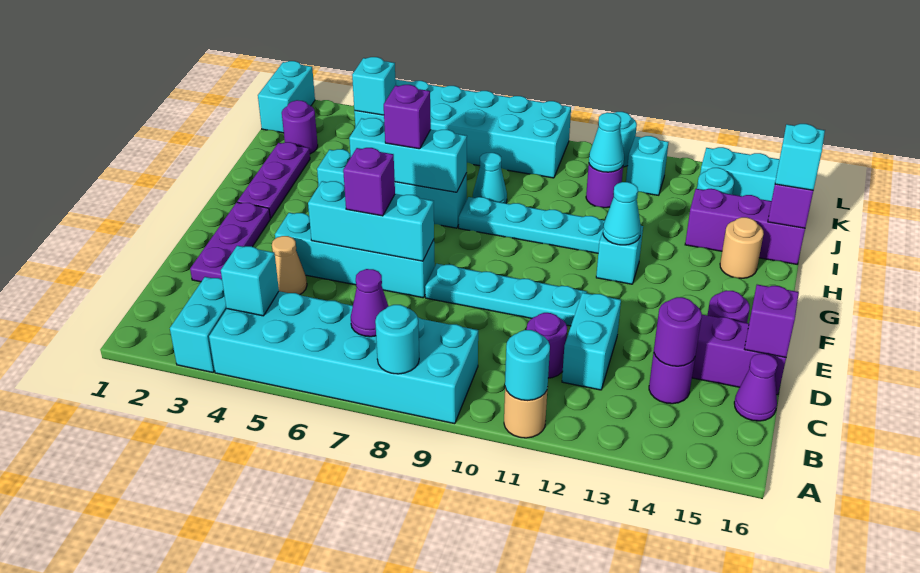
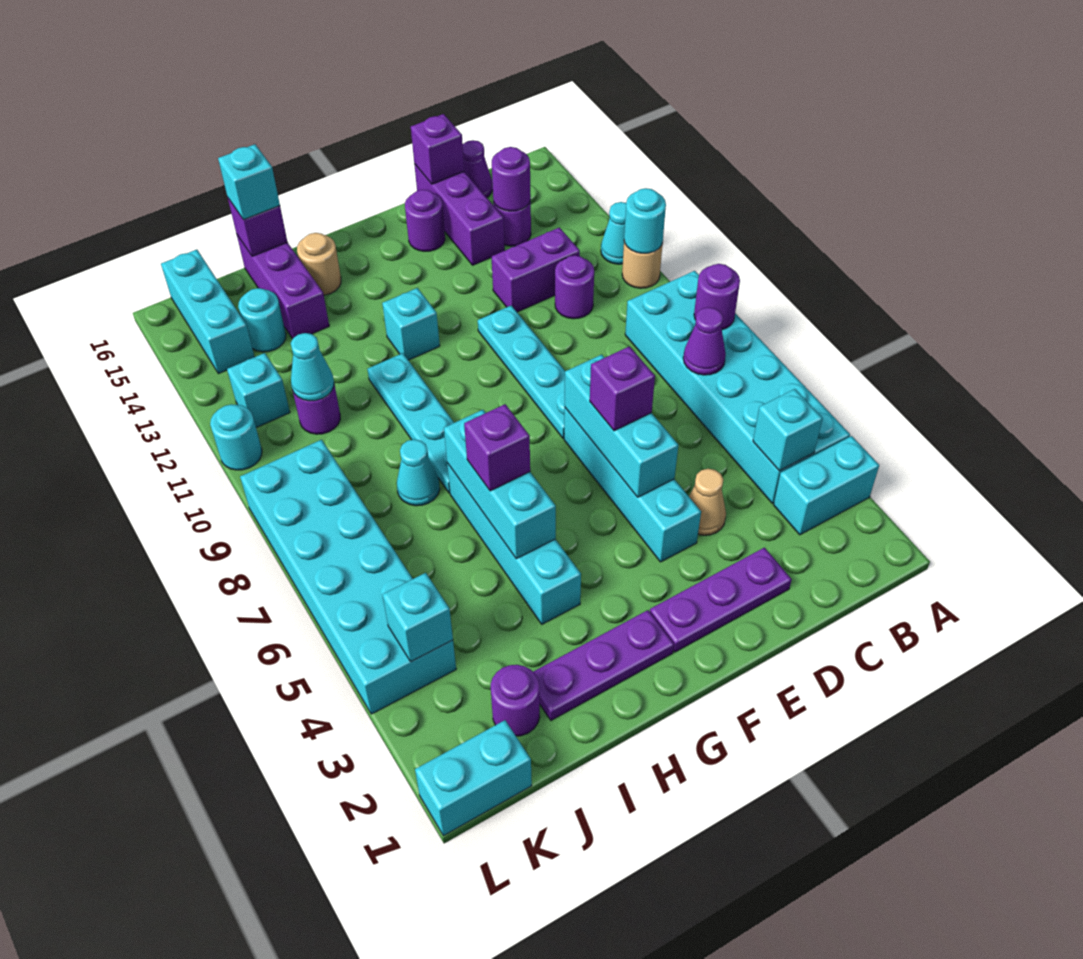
cyan 1x1 round brick [375,305,419,374] -> purple 1x1 round brick [694,264,740,329]
cyan 1x2 brick [562,293,621,390] -> purple 1x2 brick [492,228,580,312]
cyan 1x1 cone [603,182,641,245] -> cyan 1x1 cone moved to [601,202,626,264]

